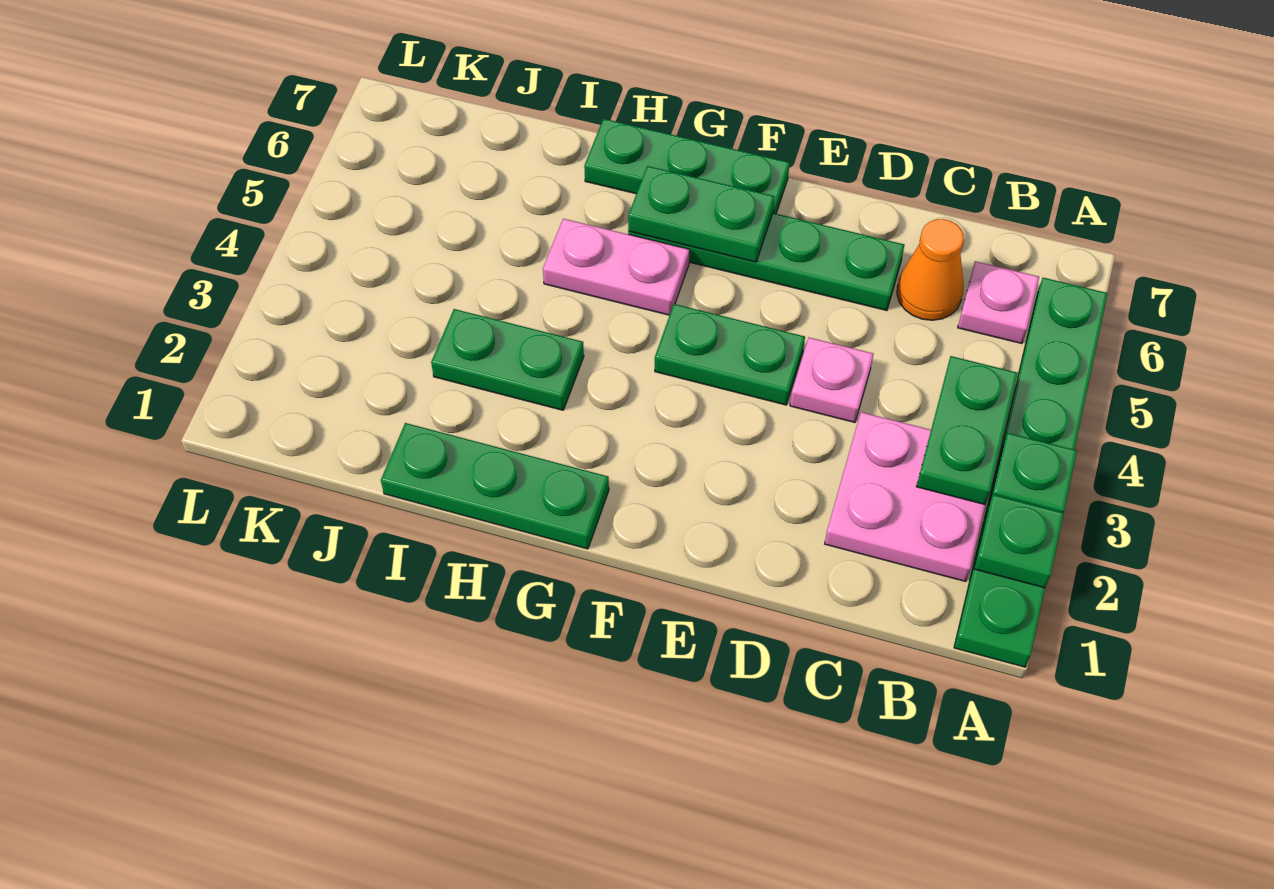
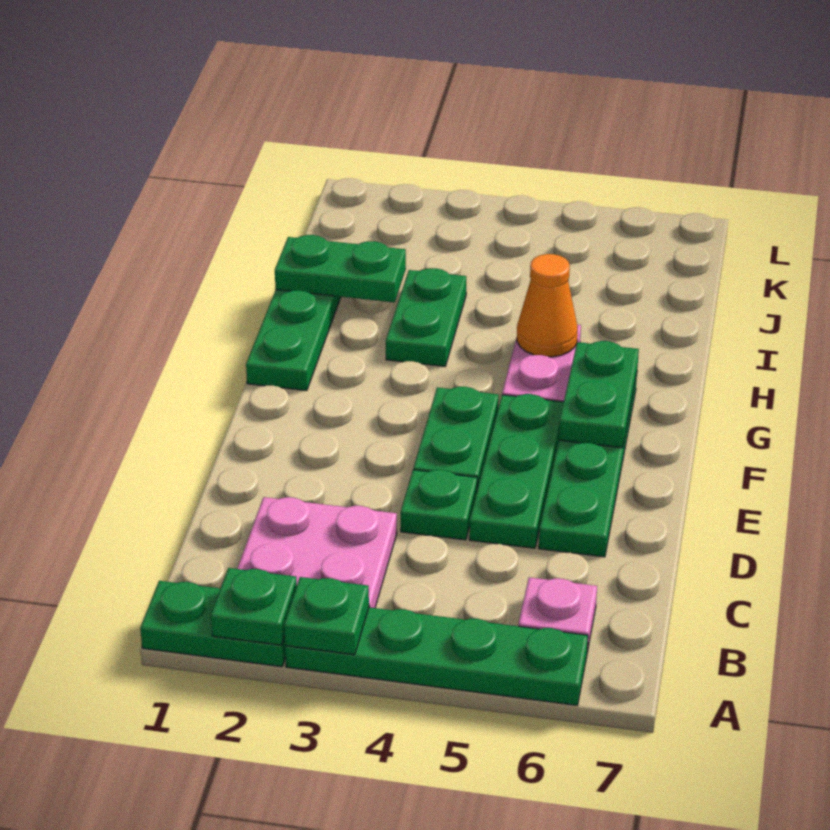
green 1x2 plate [916,356,1018,505] -> green 1x2 plate moved to [275,235,406,302]
orange 1x1 cone [897,219,964,320] -> orange 1x1 cone moved to [517,254,578,357]
pink 1x1 plate [790,338,873,423] -> green 1x1 plate [401,470,477,540]
green 1x3 plate [584,119,790,214] -> green 1x3 plate moved to [469,394,564,548]

